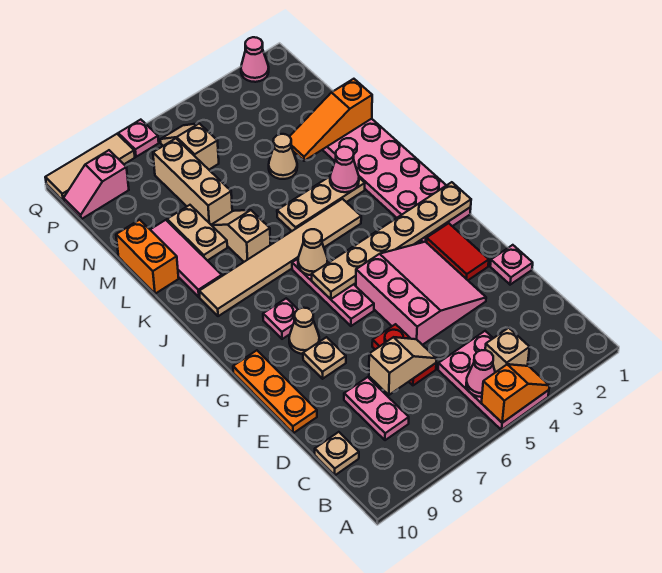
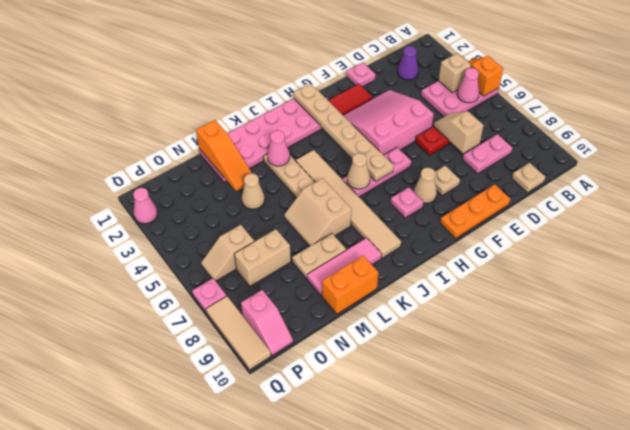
none -> purple 1x1 cone [398,46,418,80]
tan 1x2 slope [212,210,270,262] -> tan 2x2 slope [284,178,352,246]
tan 1x3 brick [153,139,232,225] -> tan 1x2 brick [234,229,291,286]

